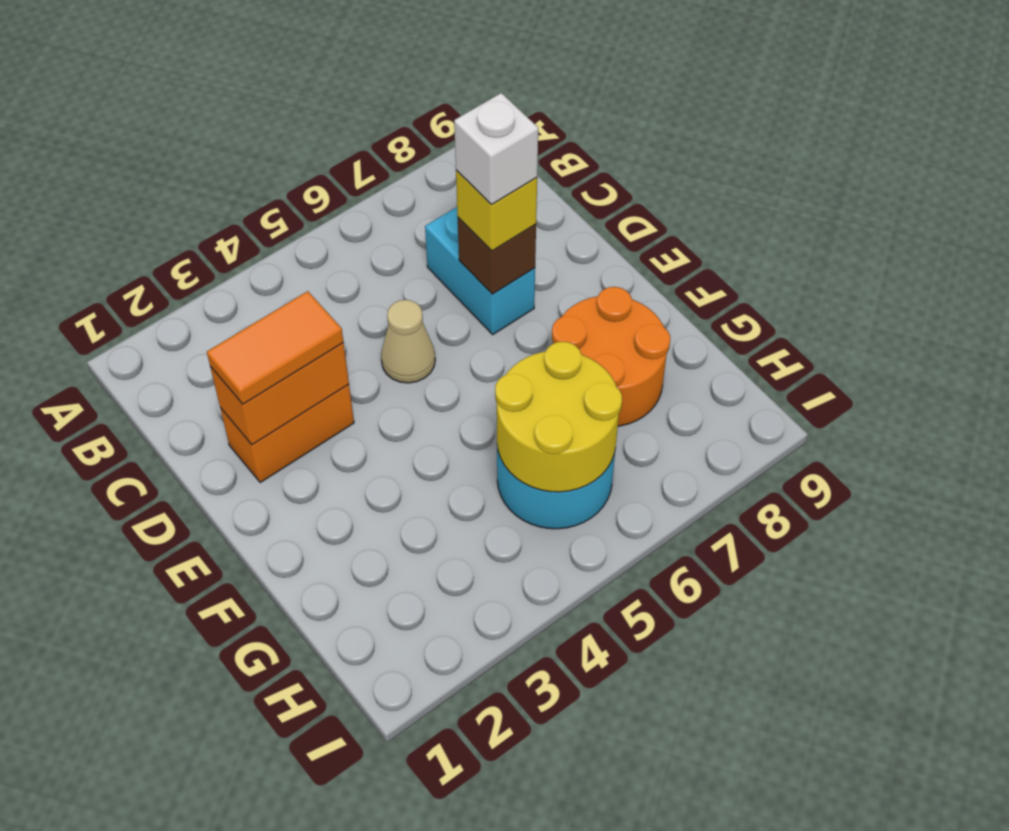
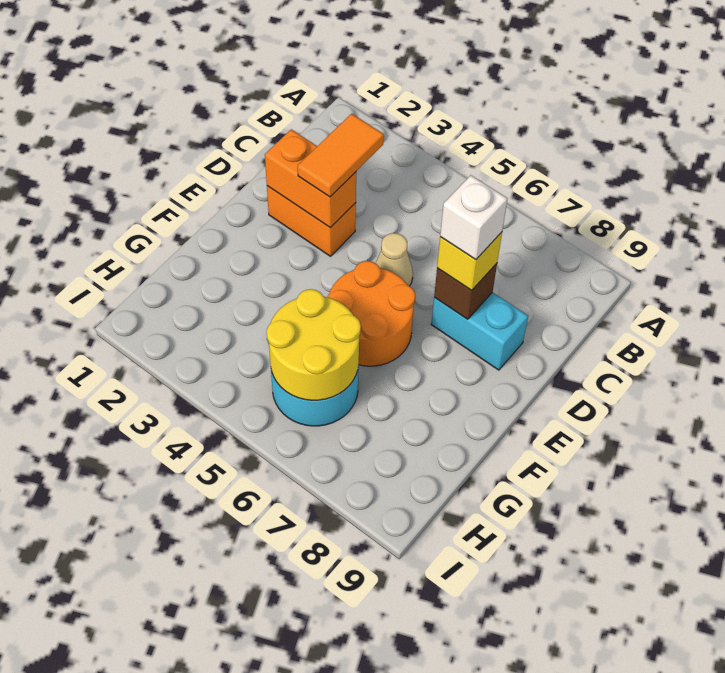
cyan 1x2 brick [425,207,535,334] -> cyan 1x2 brick turned to [431,292,528,370]
orange 1x2 tile [207,291,343,404] -> orange 1x2 tile turned to [298,114,384,197]
orange 2x2 round brick [552,287,670,426] -> orange 2x2 round brick moved to [328,261,415,366]

